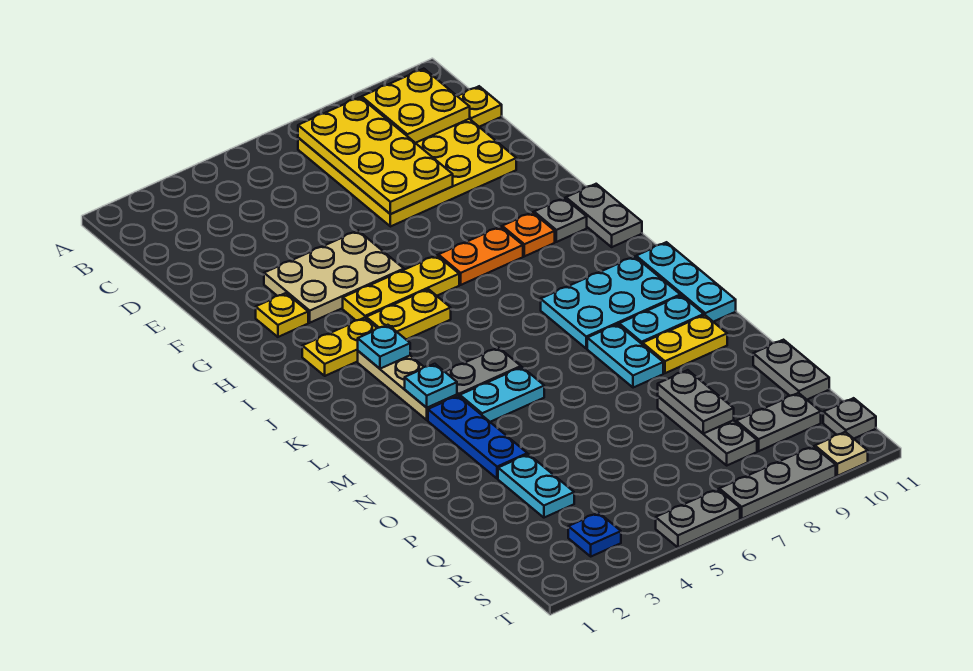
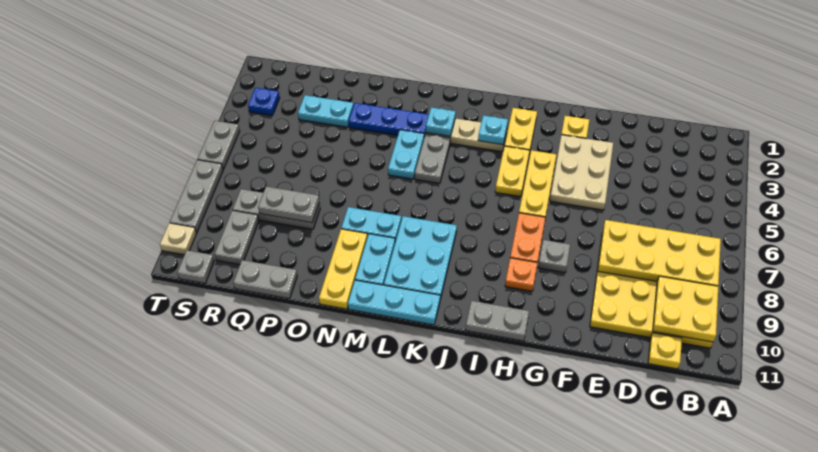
grey 1x1 plate [534,198,587,242] -> grey 1x1 plate moved to [538,240,570,273]
yellow 1x2 plate [643,315,727,373] -> yellow 1x3 plate [319,229,367,309]

